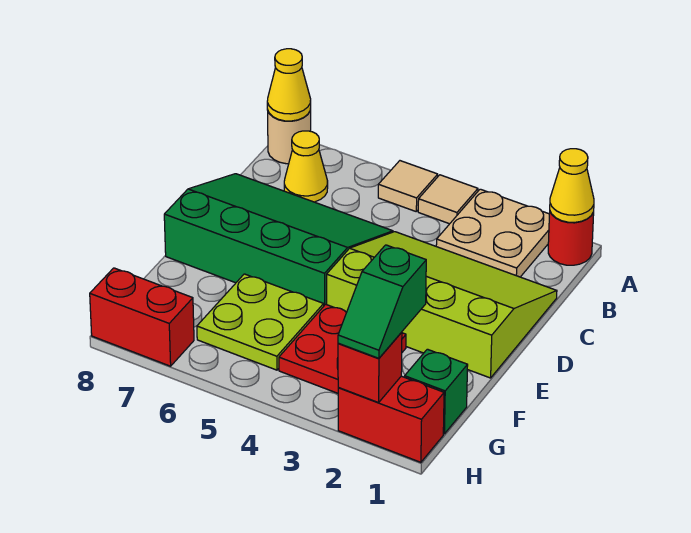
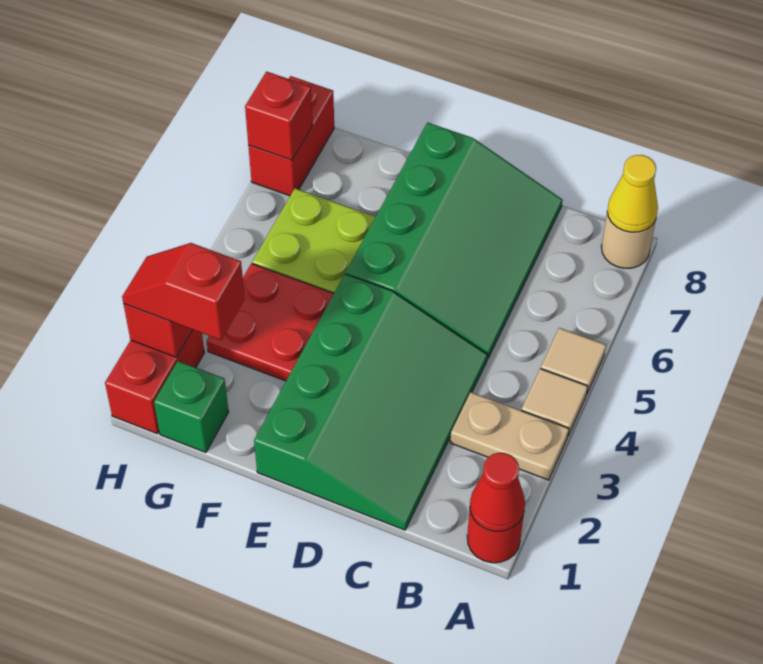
yellow 1x1 cone [550,149,594,222] -> red 1x1 cone [470,453,525,532]
tan 2x2 plate [436,189,549,277] -> tan 1x2 plate [450,392,569,480]
yellow 1x1 cone [284,131,328,202] -> none
lime 3x4 slope [327,232,557,378] -> green 3x4 slope [254,274,488,530]
green 1x2 slope [338,245,426,358] -> red 1x2 slope [122,243,245,340]
none -> red 1x1 brick [245,72,313,160]

